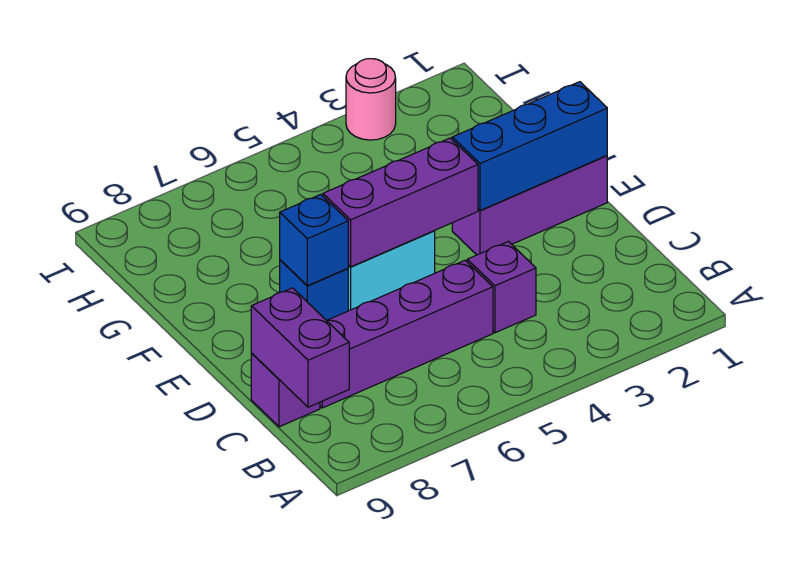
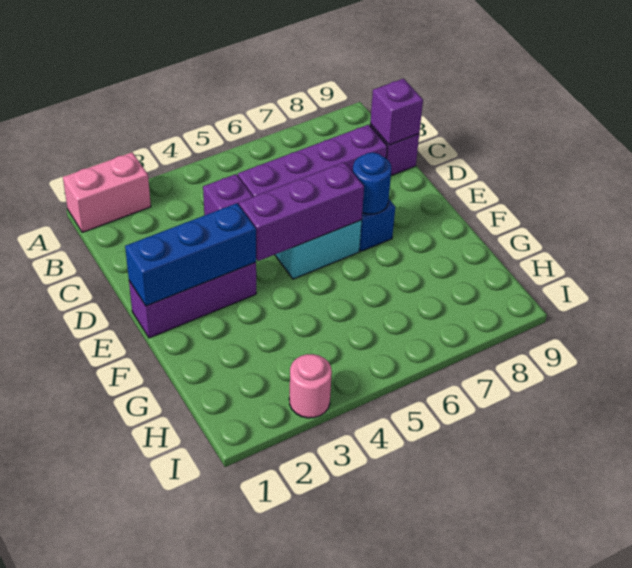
none -> pink 1x2 brick [63,152,151,232]
purple 1x2 brick [251,288,349,407] -> purple 1x1 brick [370,79,423,145]
blue 1x1 brick [280,194,348,286] -> blue 1x1 round brick [353,152,391,214]

